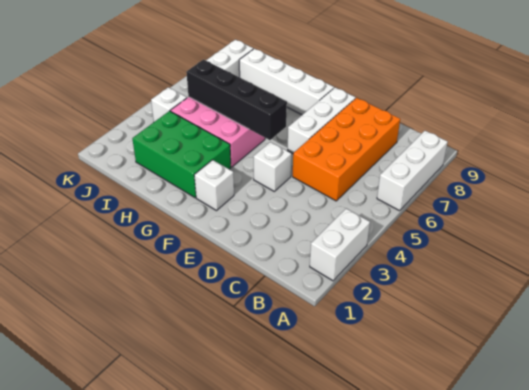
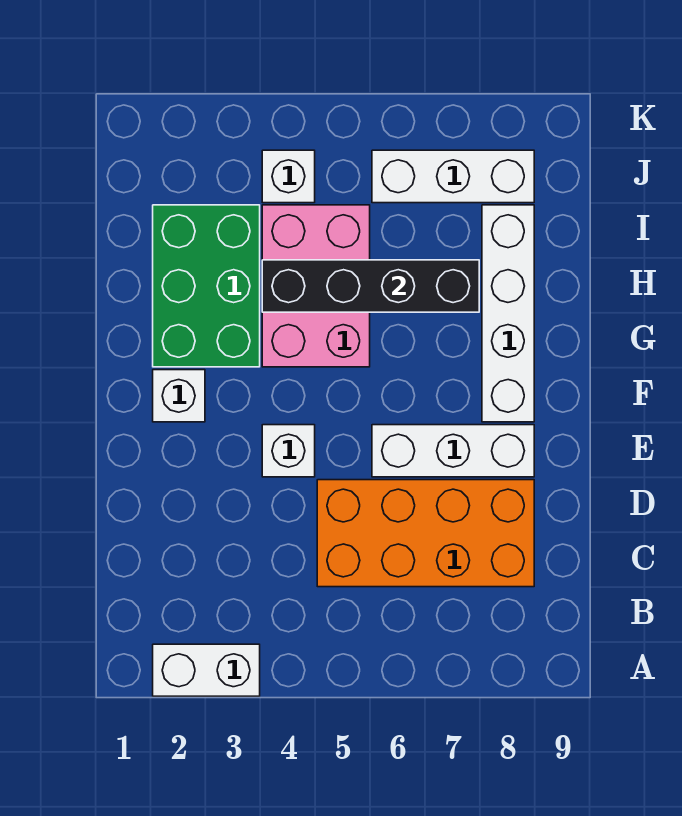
white 1x3 brick [377,131,448,211] -> none
black 1x4 brick [186,60,287,140] -> black 1x4 brick turned to [262,260,479,312]

